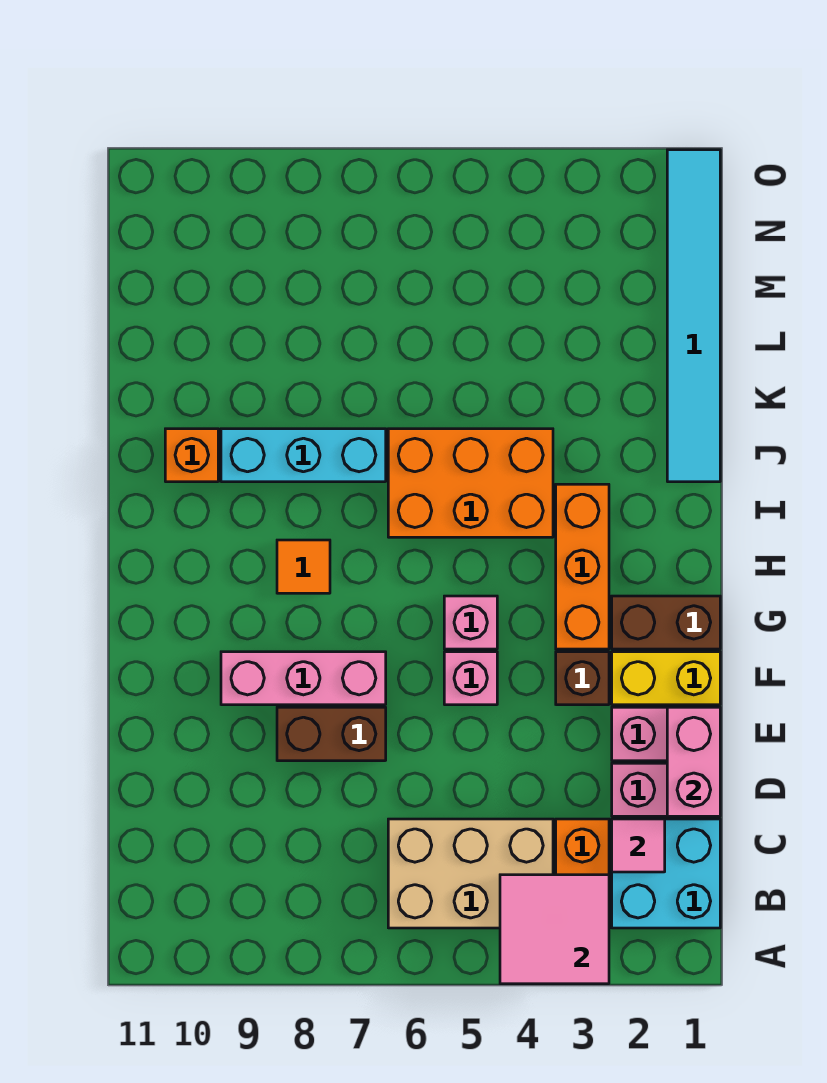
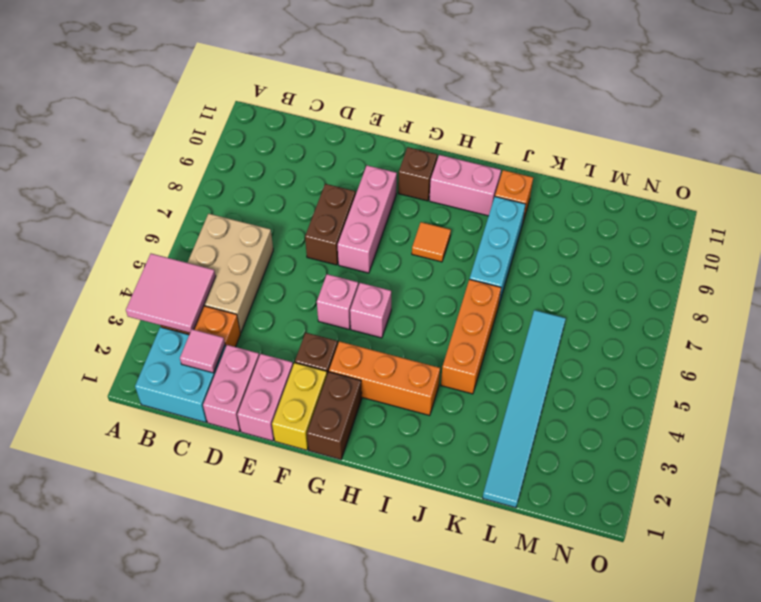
pink 1x2 brick [667,707,720,816] -> pink 1x2 brick moved to [429,155,501,216]
none -> brown 1x1 brick [398,147,437,201]
orange 2x3 brick [388,429,553,537] -> orange 1x3 brick [441,279,501,394]
cyan 1x6 tile [667,150,720,482] -> cyan 1x6 tile turned to [483,310,566,508]

